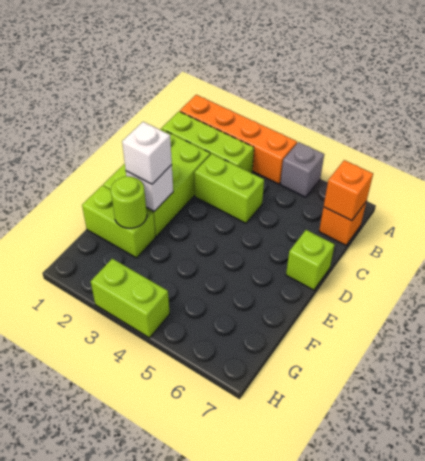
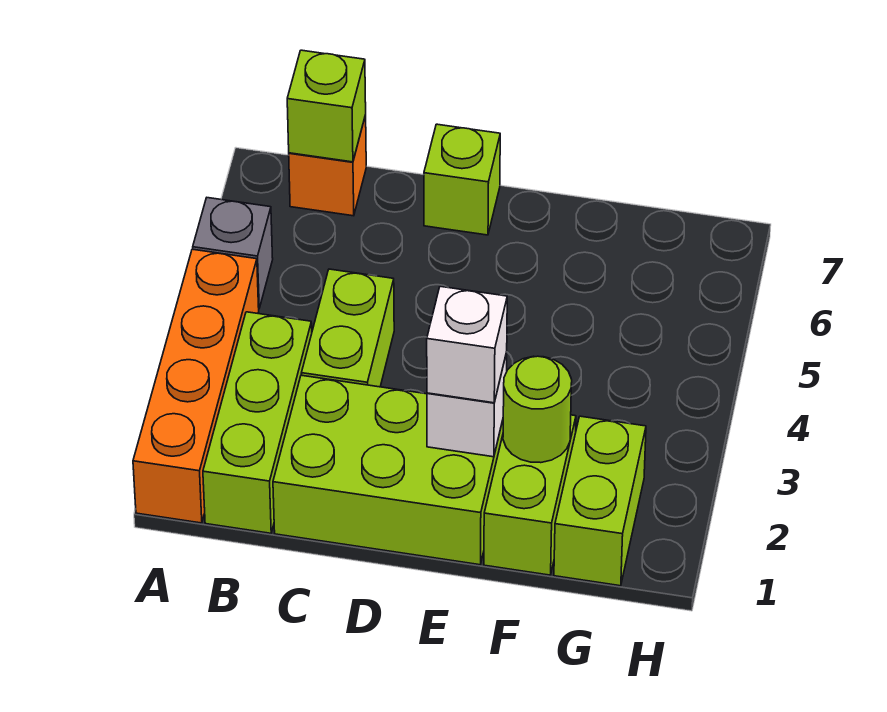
orange 1x1 brick [324,160,373,221] -> lime 1x1 brick [287,50,366,162]
lime 1x2 brick [91,259,170,338] -> lime 1x2 brick moved to [554,416,646,586]

